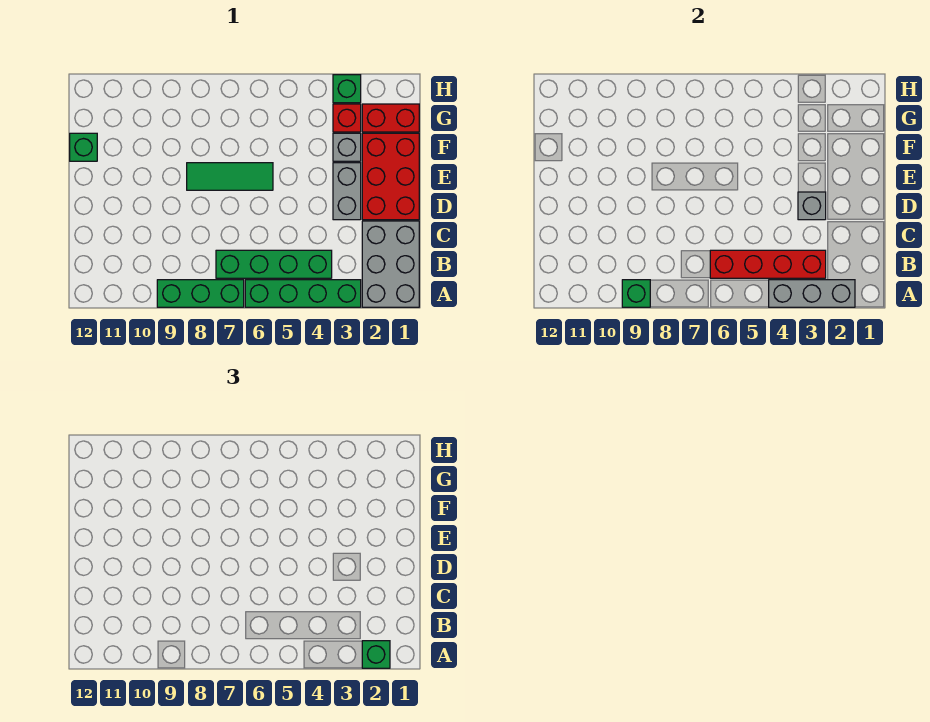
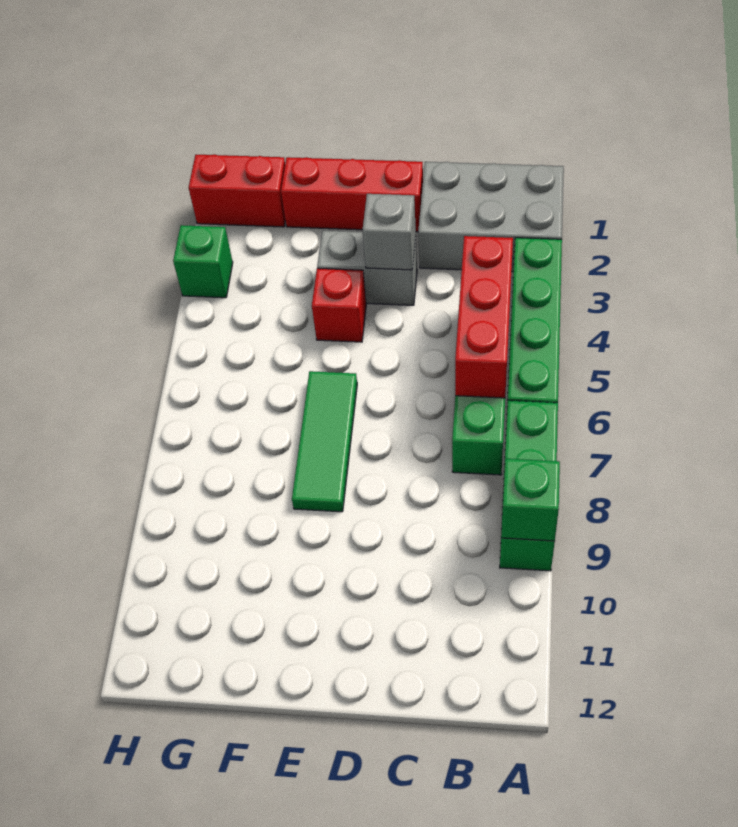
grey 1x3 brick [769,280,855,307] -> none
green 1x1 brick [362,641,390,668] -> none
red 1x4 brick [710,250,826,278] -> red 1x3 brick [455,236,513,398]
red 2x3 brick [362,133,419,220] -> red 1x3 brick [281,157,423,232]
grey 1x1 brick [333,133,361,161] -> none
green 1x1 brick [70,133,97,161] -> none
red 1x2 brick [362,104,419,132] -> red 1x2 brick turned to [189,154,285,227]
red 1x1 brick [333,104,361,132] -> red 1x1 brick moved to [312,268,366,342]

